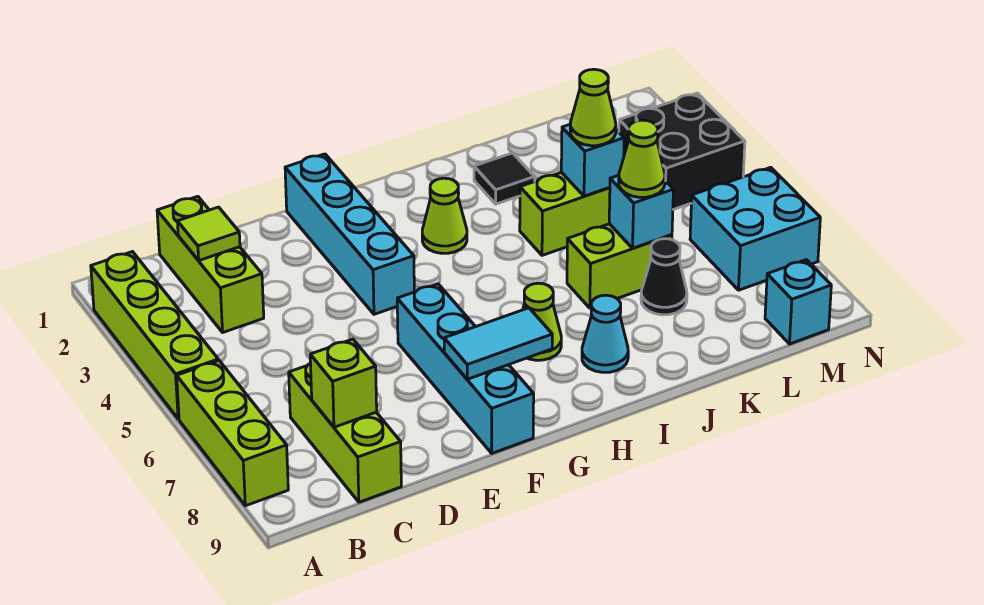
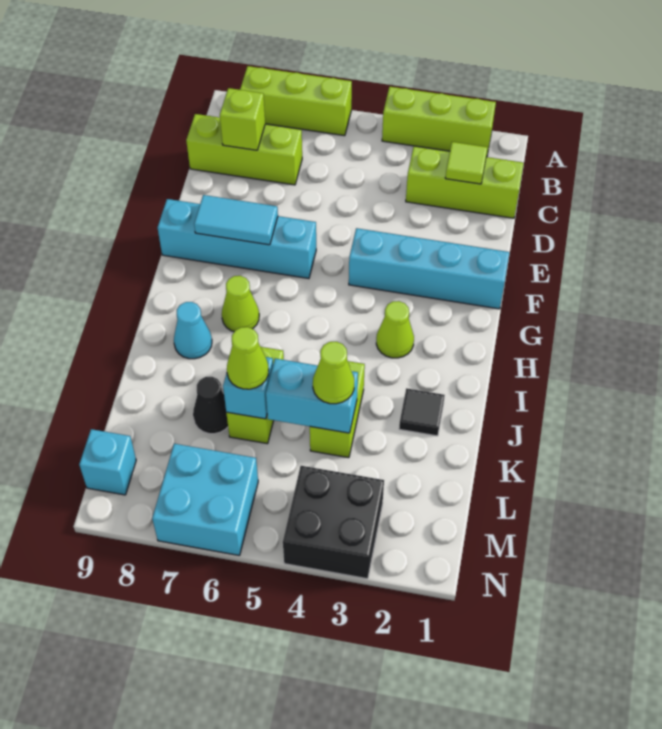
lime 1x4 brick [91,252,218,419] -> lime 1x3 brick [382,87,496,157]
cyan 1x2 tile [444,308,552,379] -> cyan 1x2 tile turned to [194,195,278,245]
cyan 1x1 brick [561,125,624,196] -> cyan 1x2 brick [266,359,358,433]

